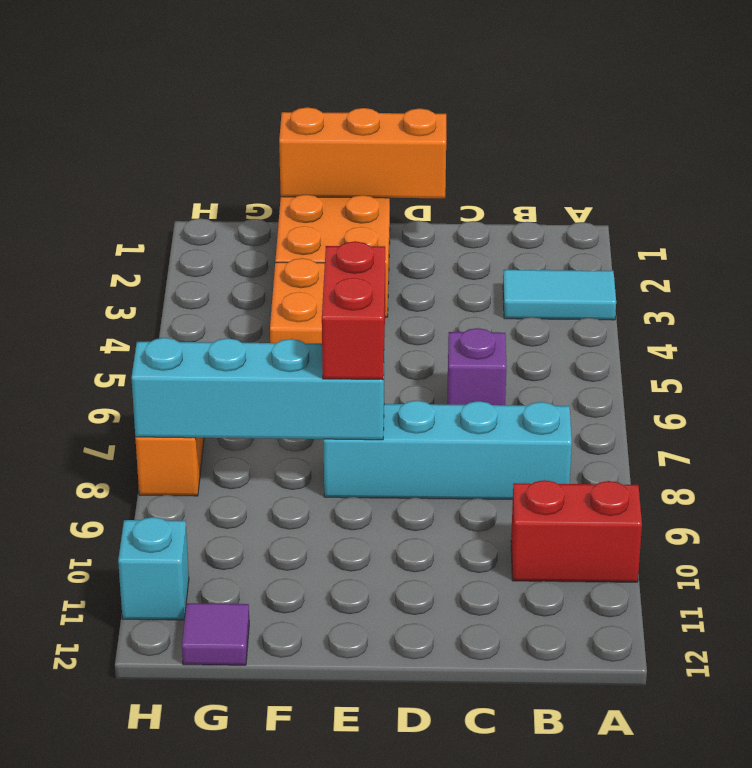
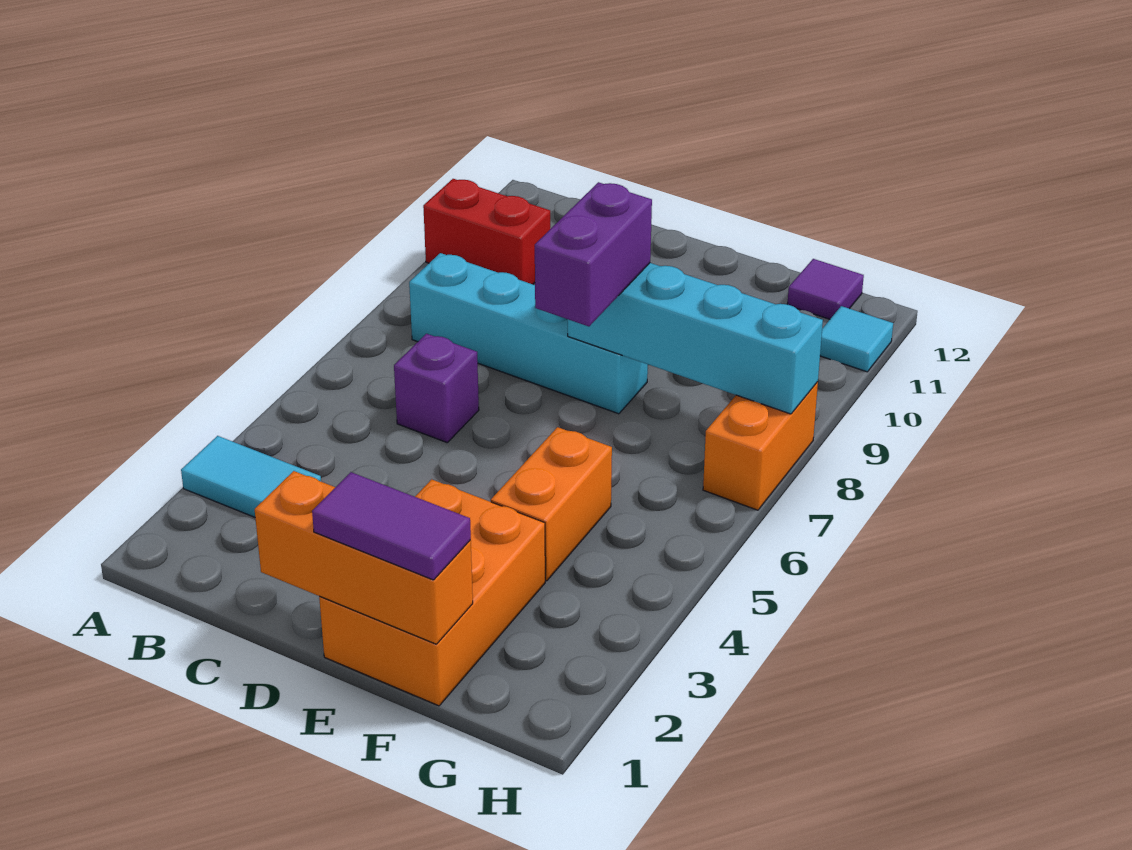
none -> purple 1x2 tile [312,472,471,580]
red 1x2 brick [322,241,385,380] -> purple 1x2 brick [535,182,652,326]
cyan 1x1 brick [118,517,189,620] -> cyan 1x1 tile [820,306,893,372]

